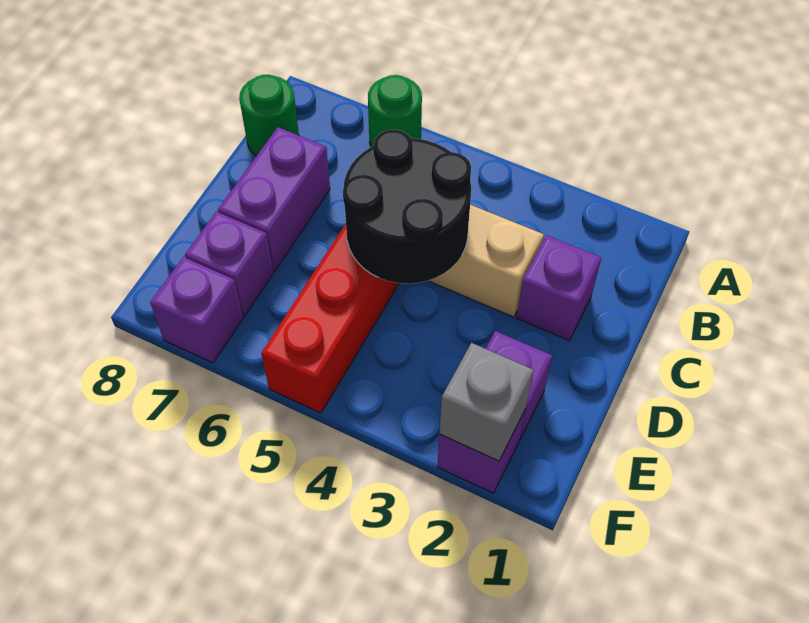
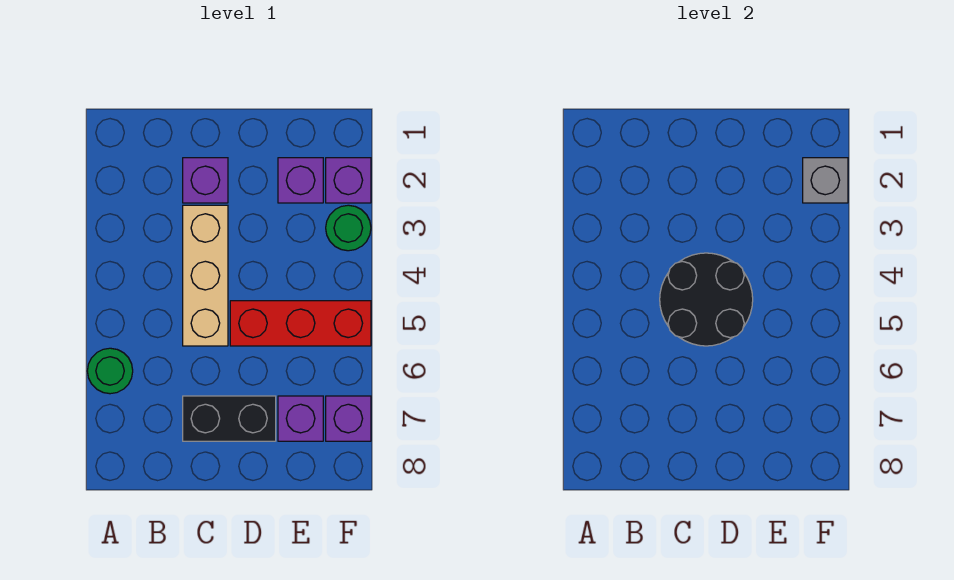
green 1x1 round brick [239,75,299,156] -> green 1x1 round brick moved to [326,205,371,251]
purple 1x2 brick [218,127,330,271] -> black 1x2 brick [183,396,276,441]

